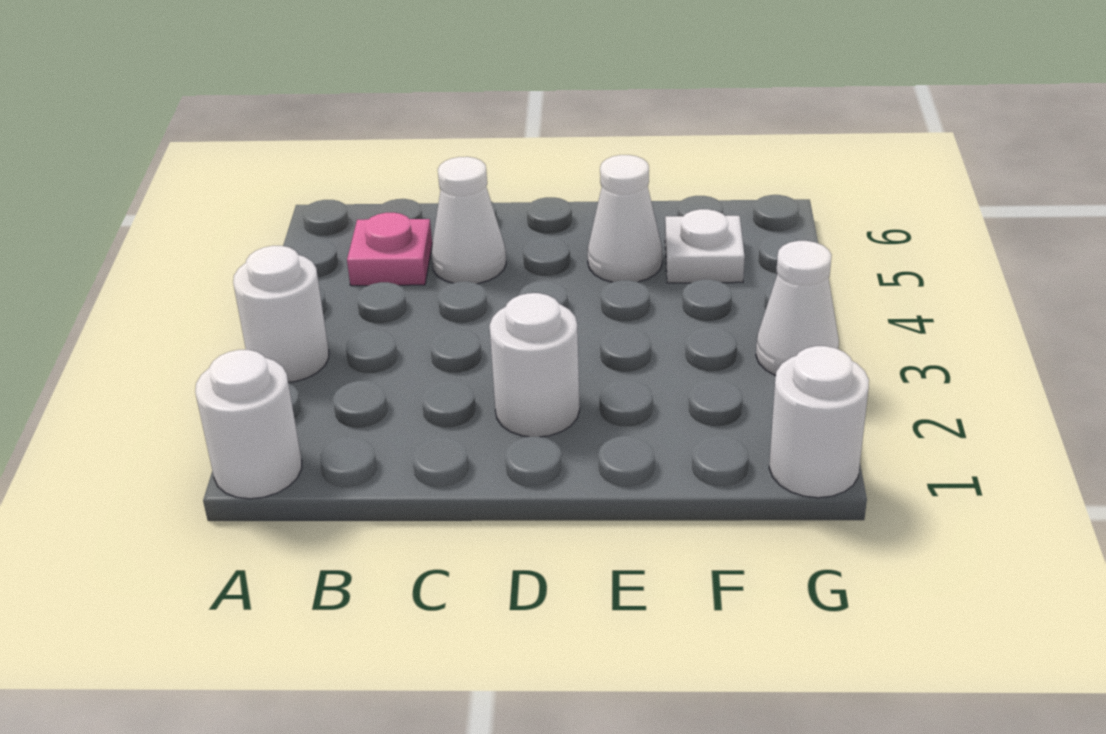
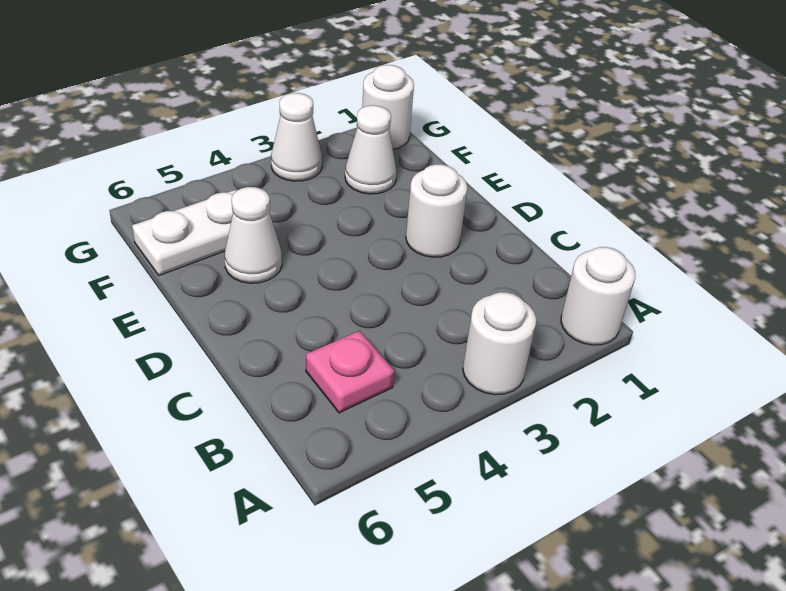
white 1x1 cone [431,157,506,284] -> white 1x1 cone moved to [345,105,397,194]
white 1x1 plate [665,209,745,283] -> white 1x2 plate [132,190,237,275]

